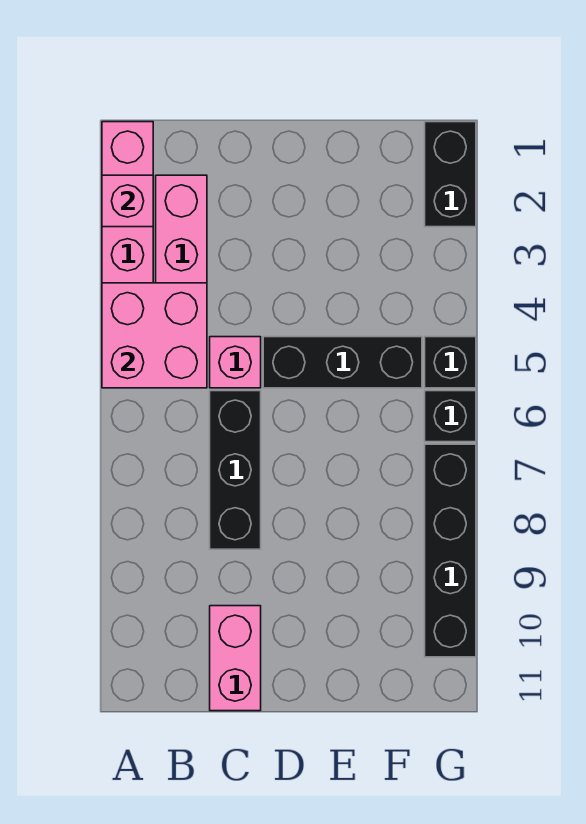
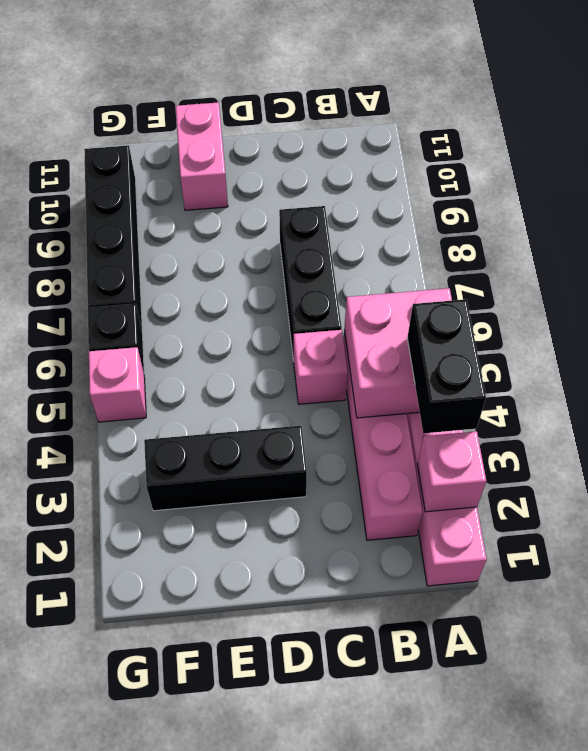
pink 1x2 brick [210,606,261,711] -> pink 1x2 brick moved to [176,102,228,210]
black 1x3 brick [263,337,422,388] -> black 1x3 brick moved to [144,426,307,511]
black 1x2 brick [425,122,476,227] -> black 1x2 brick moved to [407,299,486,433]
black 1x1 brick [425,337,476,388] -> pink 1x1 brick [89,347,146,422]

